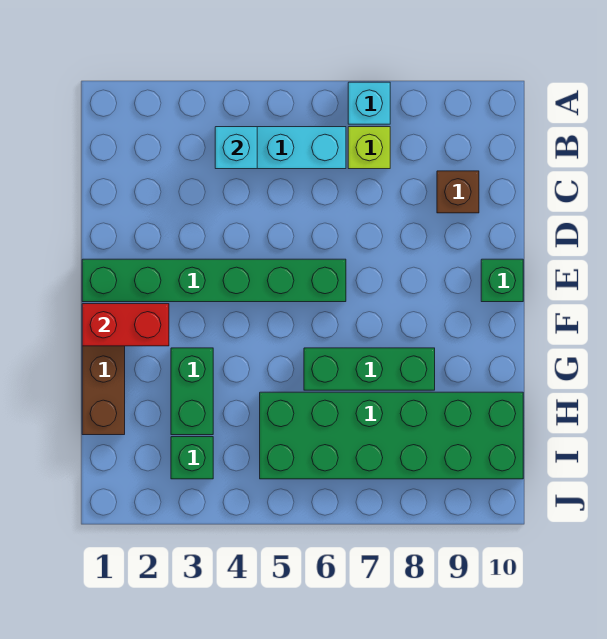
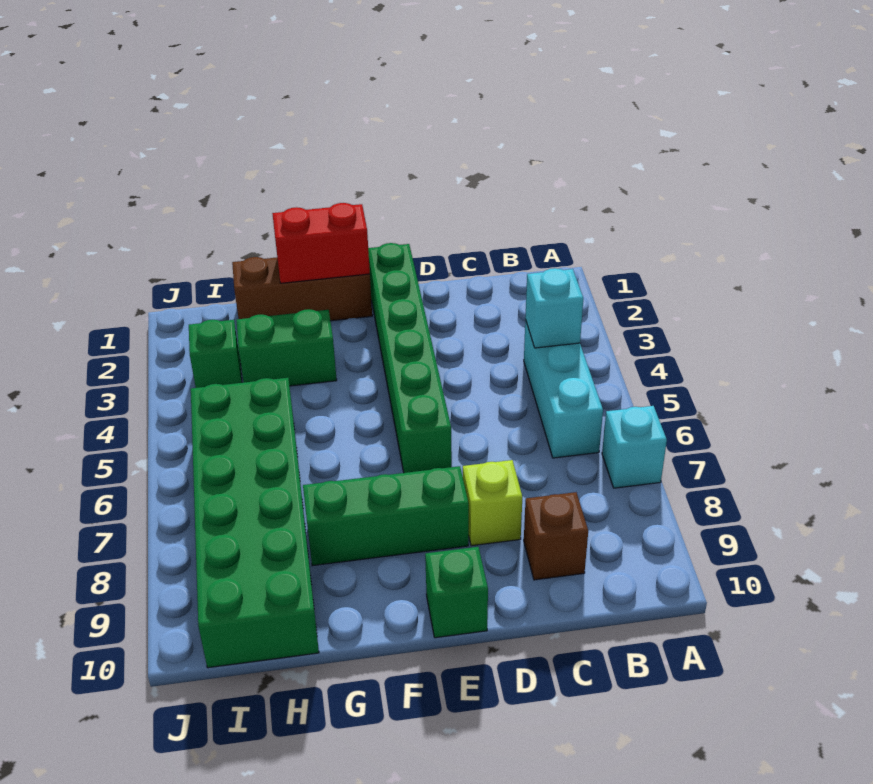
lime 1x1 brick [348,127,390,169] -> lime 1x1 brick moved to [463,460,522,546]
red 1x2 brick [82,304,169,346] -> red 1x2 brick turned to [272,203,370,283]
green 1x3 brick [304,348,435,390] -> green 1x3 brick turned to [303,466,469,566]

